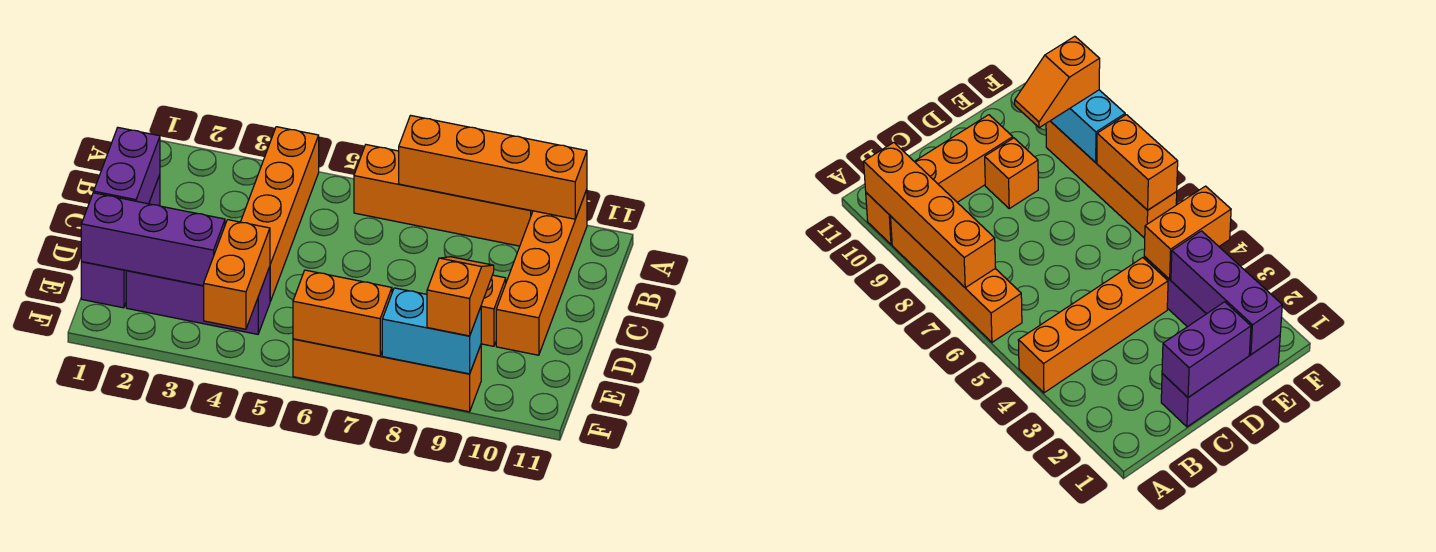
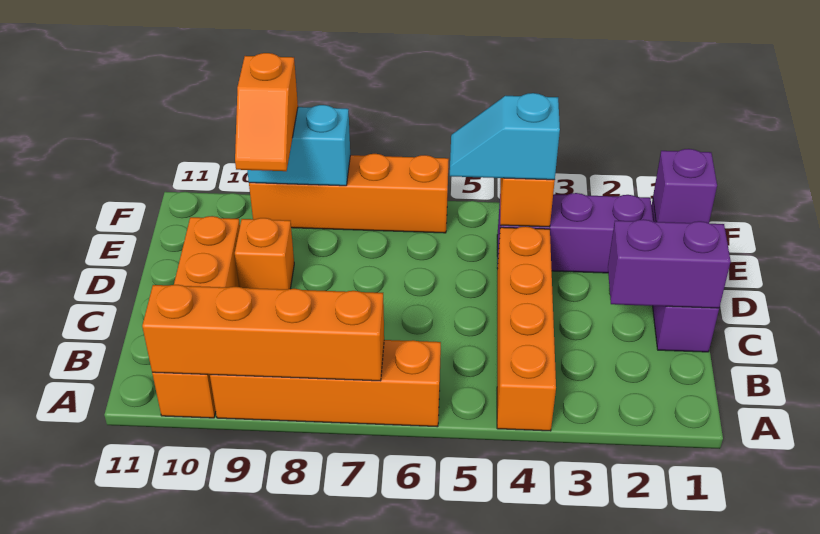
purple 1x2 brick [94,128,160,204] -> purple 1x2 brick turned to [608,219,731,308]
purple 1x3 brick [81,193,225,286] -> purple 1x1 brick [653,149,717,223]
none -> cyan 1x2 slope [450,93,560,180]
orange 1x2 brick [293,270,392,356] -> none

